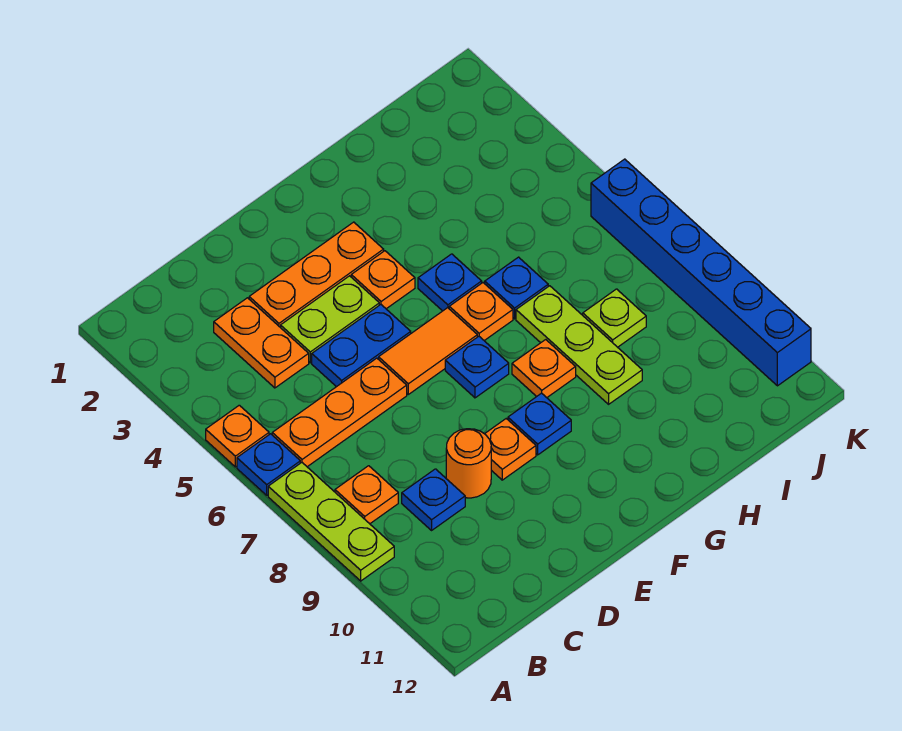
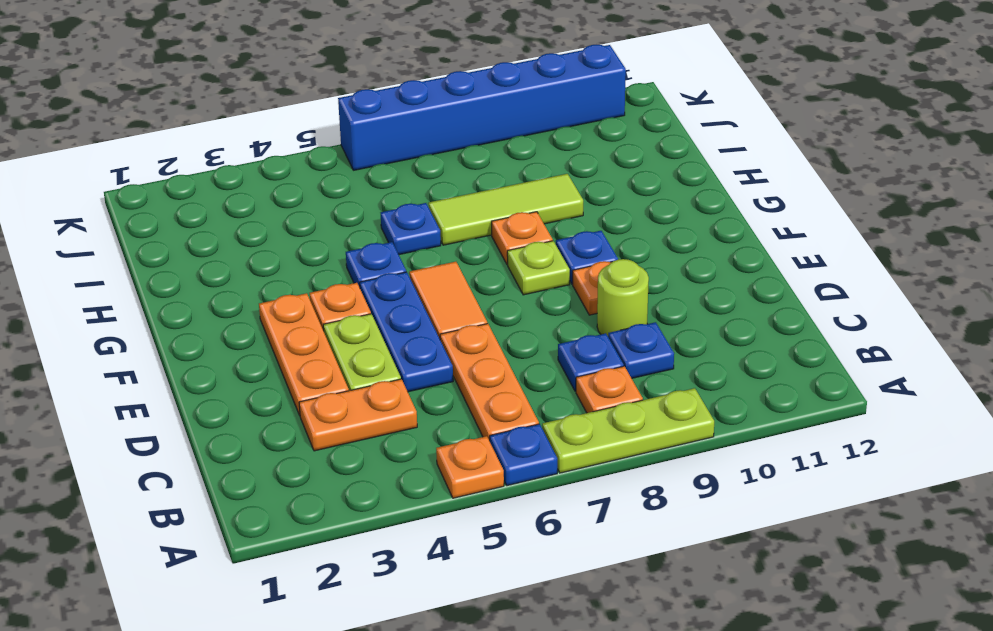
blue 1x2 plate [312,305,411,387] -> blue 1x3 plate [360,272,453,392]
orange 1x1 round brick [446,429,491,498] -> lime 1x1 round brick [597,259,649,336]
blue 1x1 plate [445,336,509,398] -> blue 1x1 plate moved to [558,333,624,391]
orange 1x1 plate [449,283,513,341] -> none
lime 1x3 plate [516,286,642,404] -> lime 1x3 tile [428,174,583,245]
lime 1x1 plate [583,289,646,347] -> lime 1x1 plate moved to [507,241,570,295]

